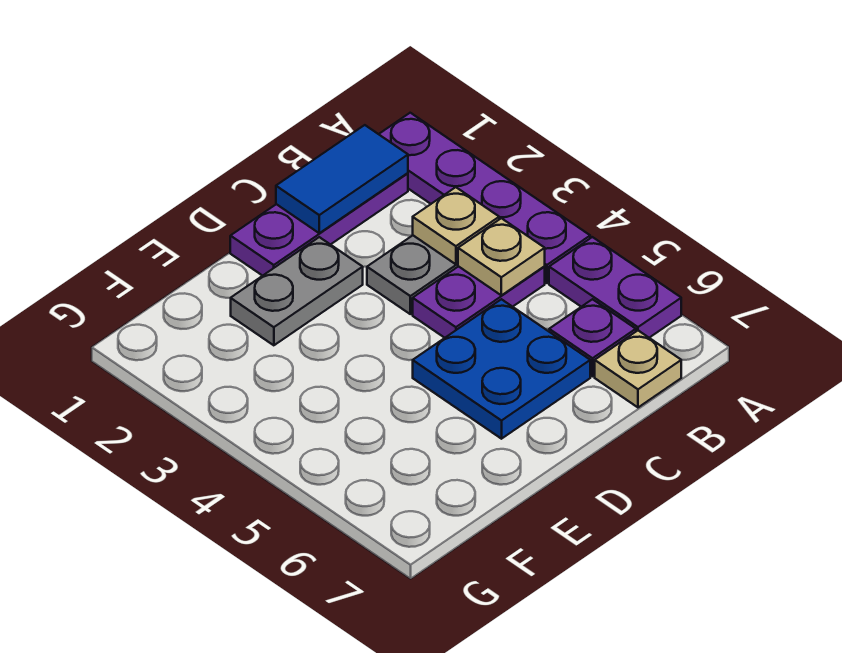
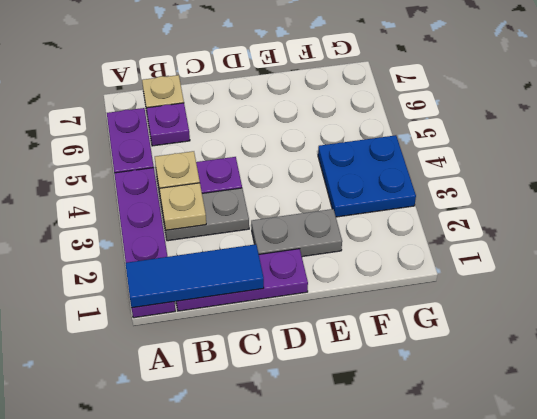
blue 1x2 tile [276,125,408,233] -> blue 1x3 tile [125,244,264,308]
blue 2x2 plate [413,299,590,439] -> blue 2x2 plate moved to [318,135,416,217]

